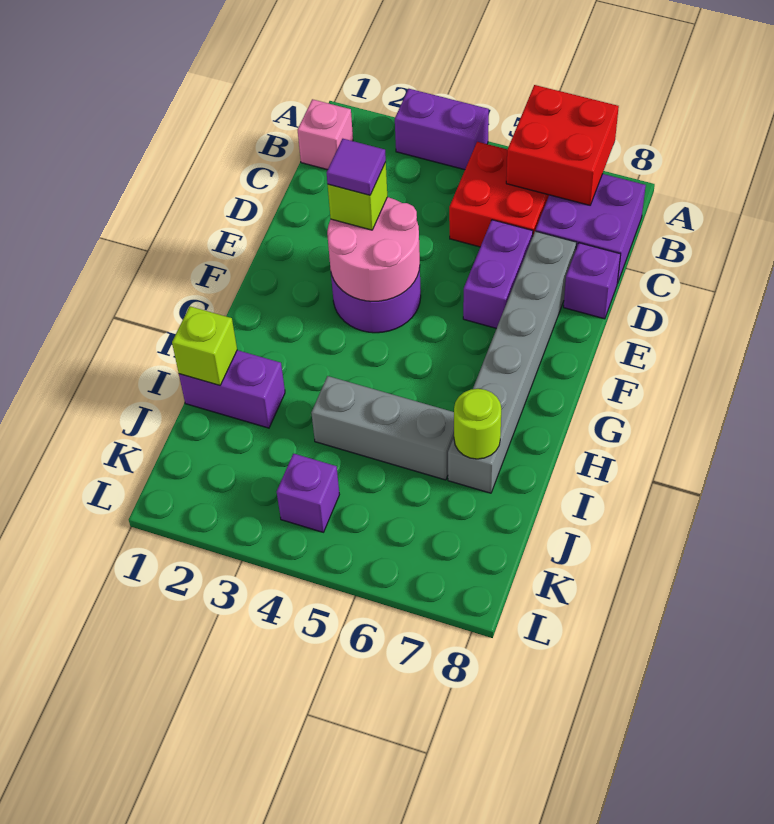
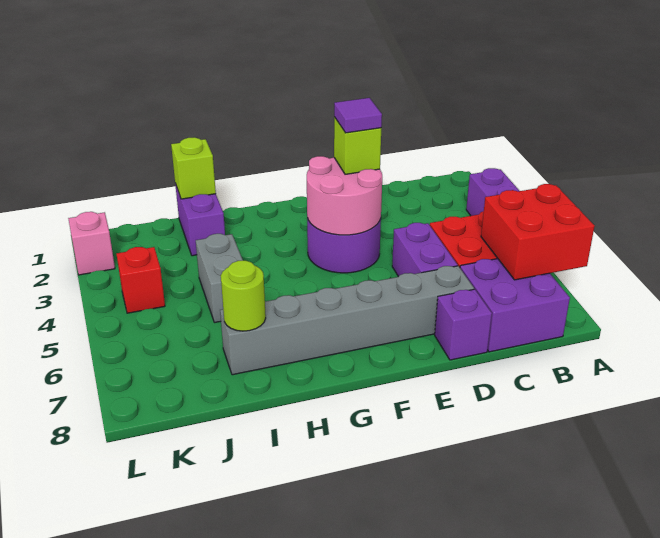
pink 1x1 brick [298,99,353,170] -> pink 1x1 brick moved to [68,212,115,275]
purple 1x2 brick [463,220,533,328] -> purple 1x2 brick turned to [392,223,458,277]
grey 1x3 brick [311,376,454,480] -> grey 1x2 brick [196,234,243,323]
purple 1x1 brick [277,454,339,532] -> red 1x1 brick [117,247,165,313]

